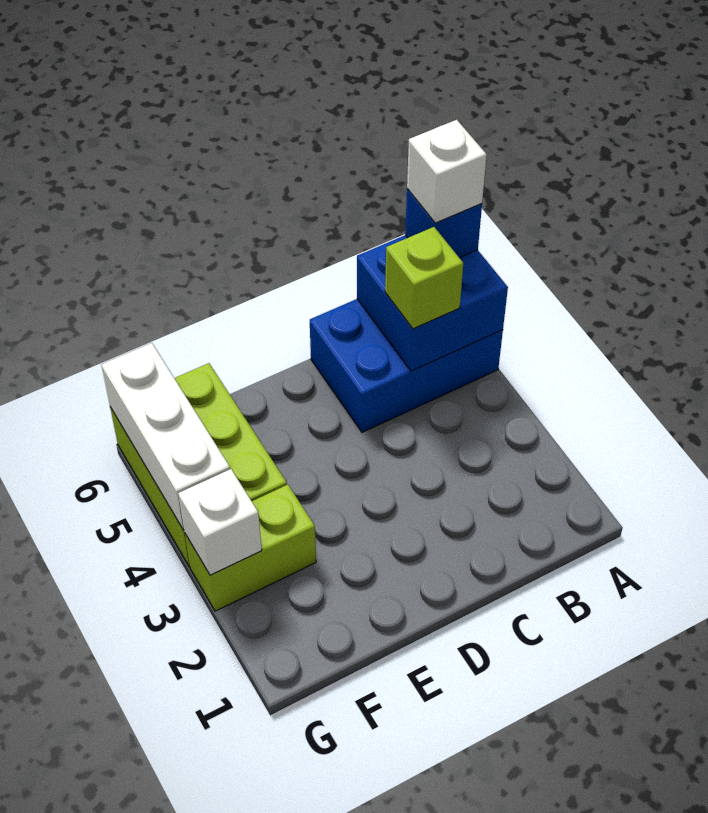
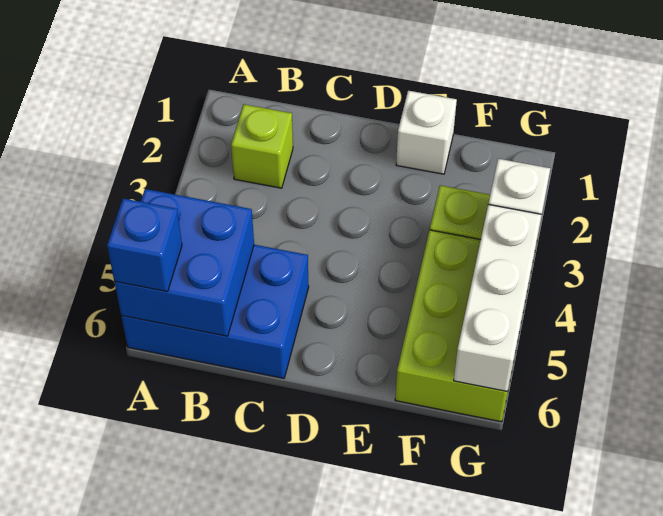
white 1x1 brick [407,120,487,223] -> white 1x1 brick moved to [396,91,457,174]
lime 1x1 brick [385,227,463,329] -> lime 1x1 brick moved to [231,104,293,188]

